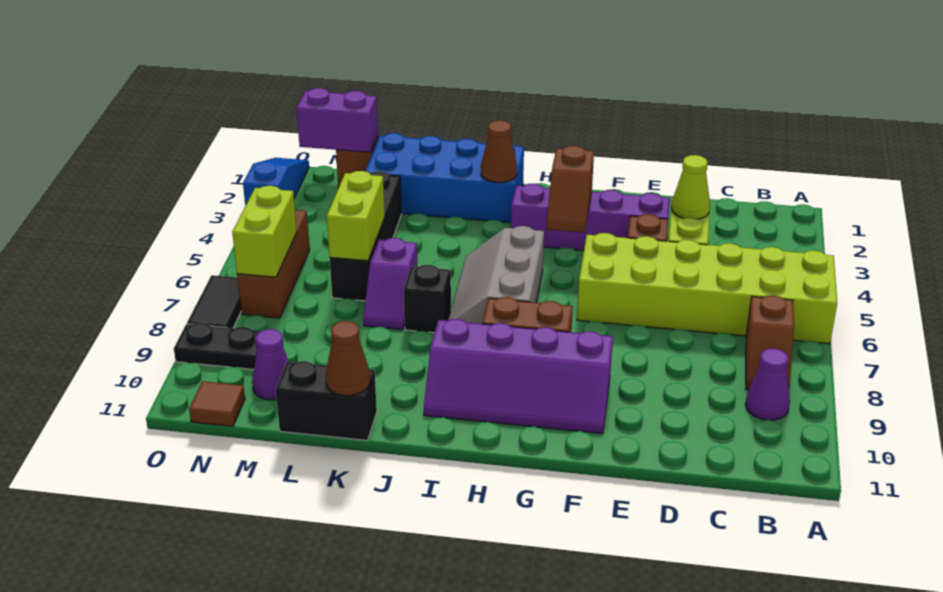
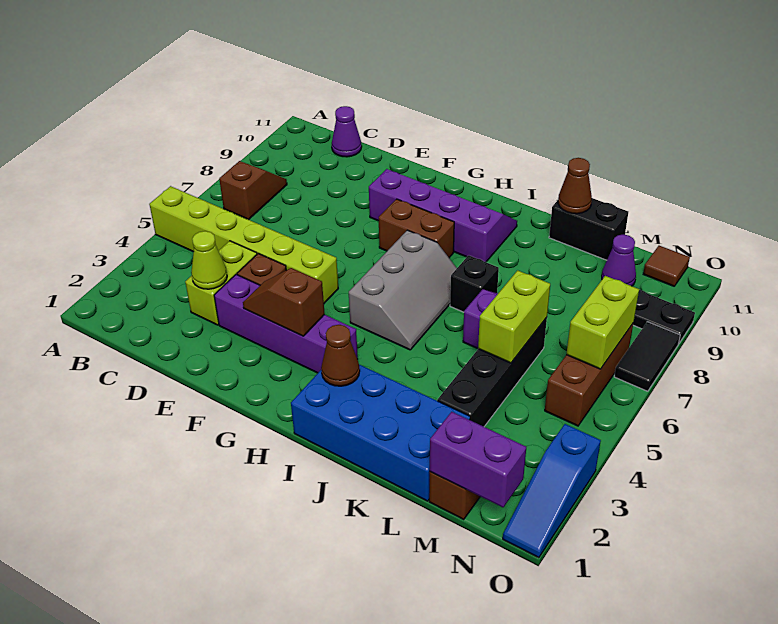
lime 2x6 brick [577,233,837,344] -> lime 1x6 brick [149,186,338,303]
purple 1x1 cone [745,348,790,420] -> purple 1x1 cone moved to [332,106,362,157]
brown 1x2 slope [546,146,594,233] -> brown 1x2 slope turned to [243,268,325,336]

